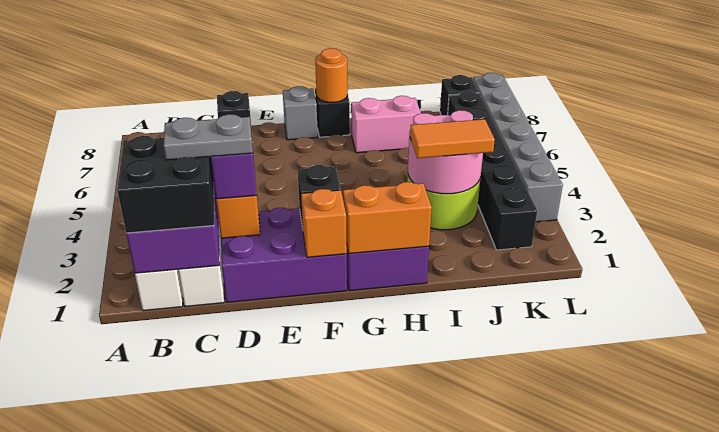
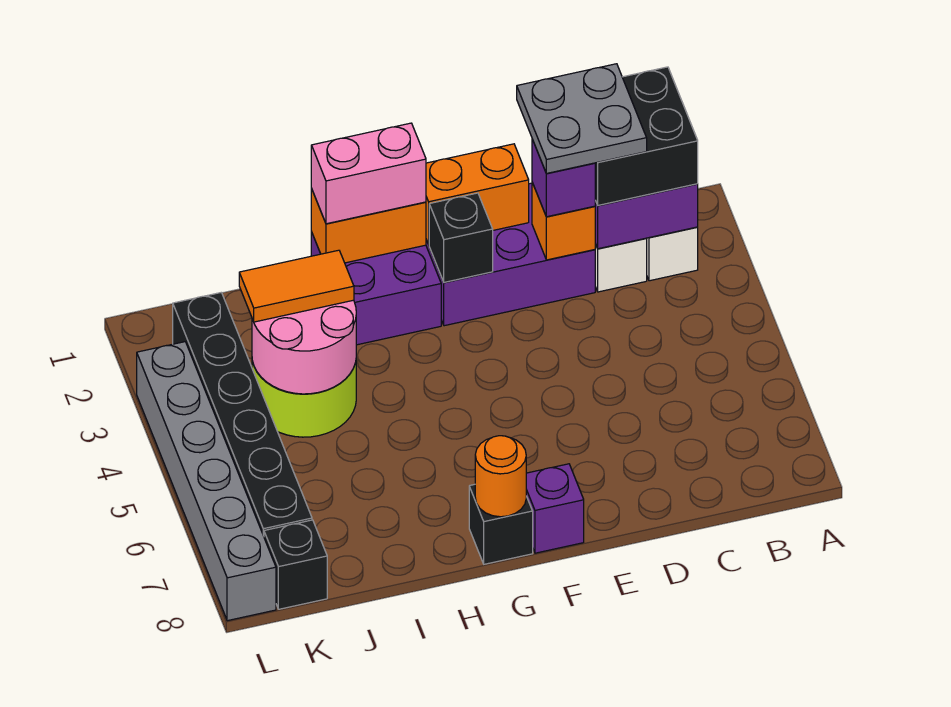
grey 1x2 plate [163,114,253,160] -> grey 2x2 plate [517,64,647,173]
black 1x1 brick [217,91,253,142] -> none
orange 1x1 brick [301,189,347,257] -> orange 1x2 brick [426,144,529,244]
grey 1x1 brick [283,86,318,140] -> purple 1x1 brick [526,464,584,553]
pink 1x2 brick [351,96,421,153] -> pink 1x2 brick moved to [311,123,426,224]

